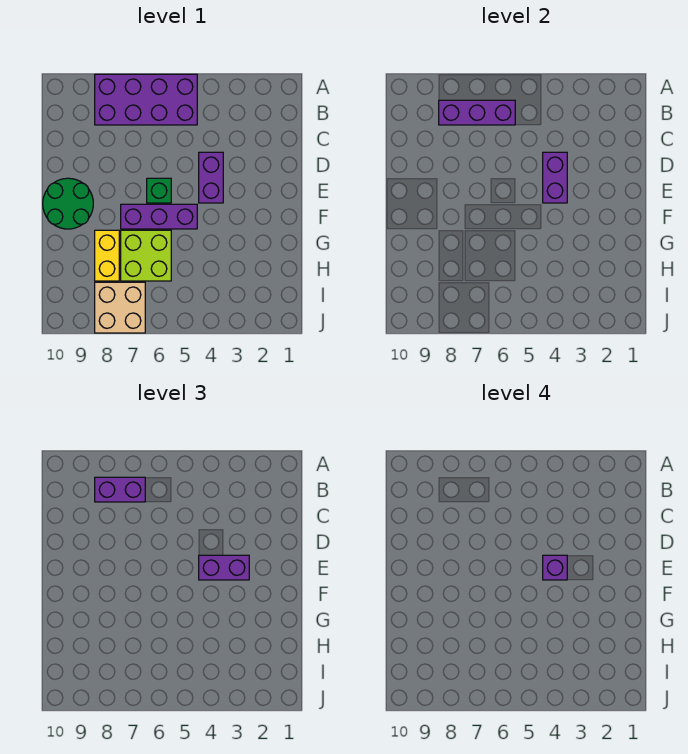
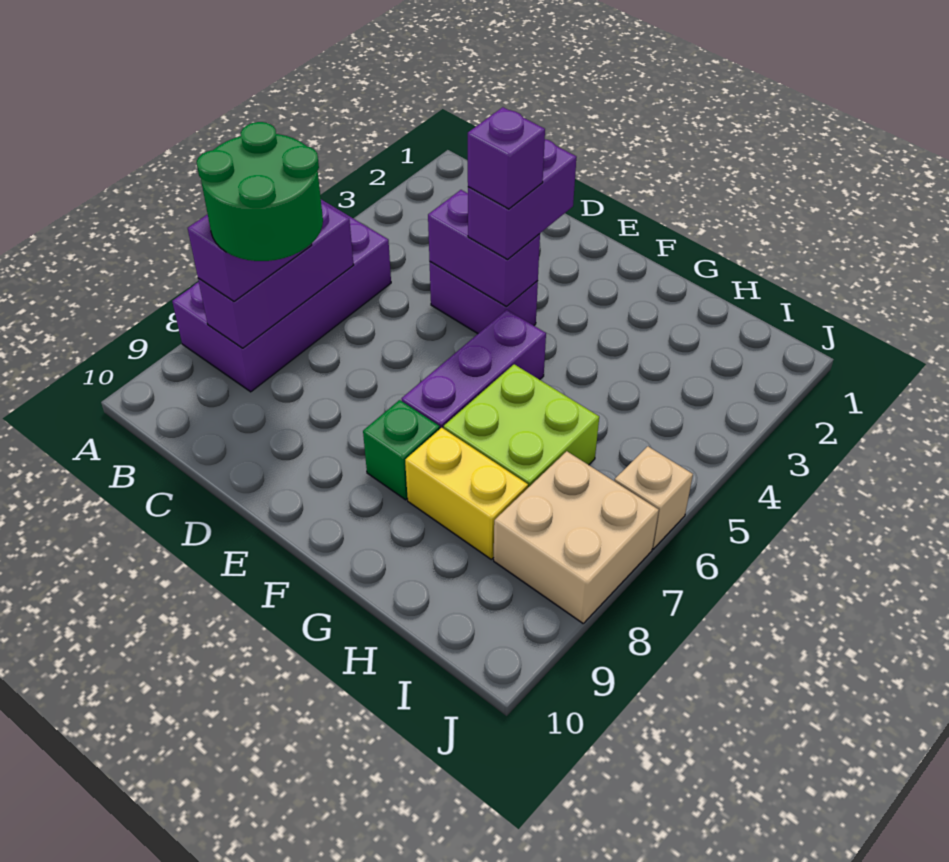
green 1x1 brick [147,178,171,203] -> green 1x1 brick moved to [363,400,440,500]
green 2x2 round brick [43,178,93,229] -> green 2x2 round brick moved to [197,122,323,261]
none -> tan 1x1 brick [615,446,693,549]

